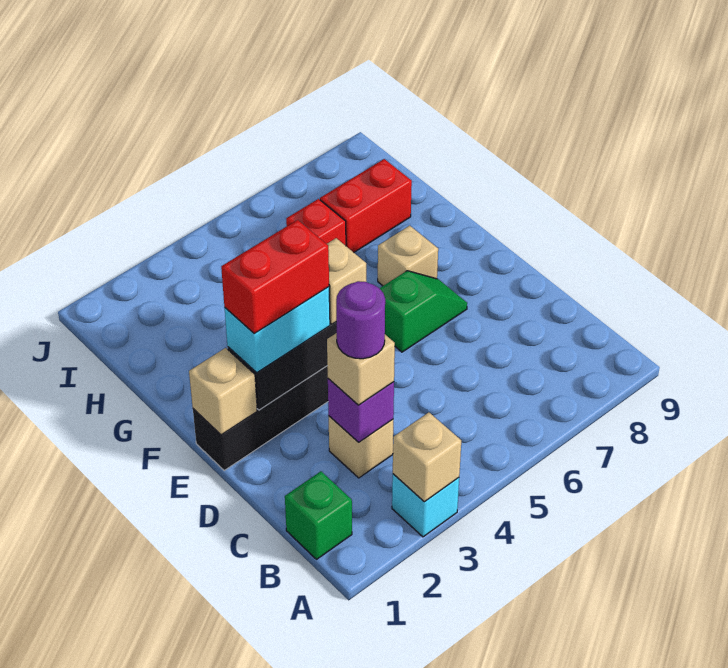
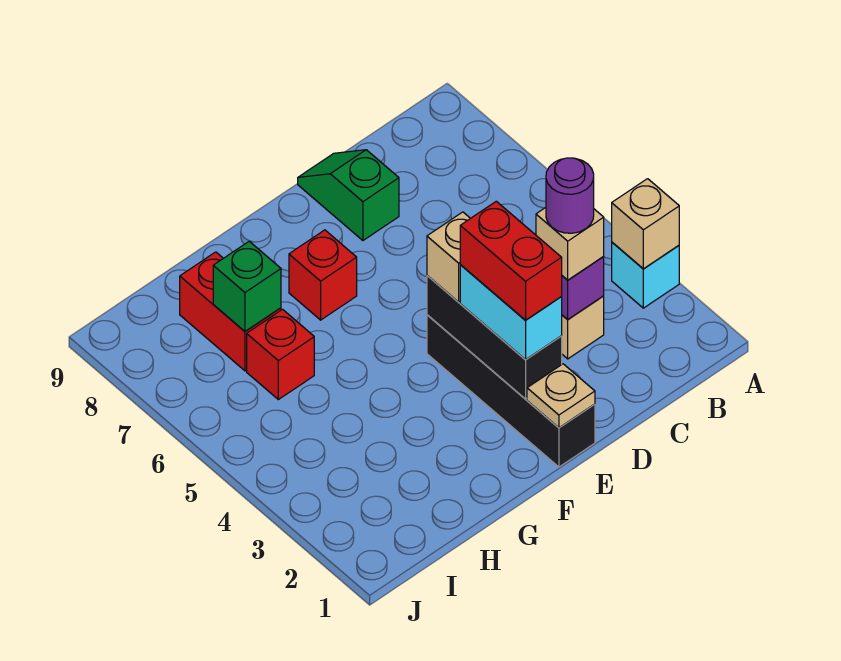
green 1x1 brick [285,471,352,559] -> green 1x1 brick moved to [213,241,281,331]
tan 1x1 brick [189,348,257,435] -> tan 1x1 plate [527,364,595,428]
green 1x2 slope [380,271,467,352] -> green 1x2 slope moved to [298,150,399,240]
tan 1x1 brick [378,226,438,286] -> red 1x1 brick [289,230,357,320]

